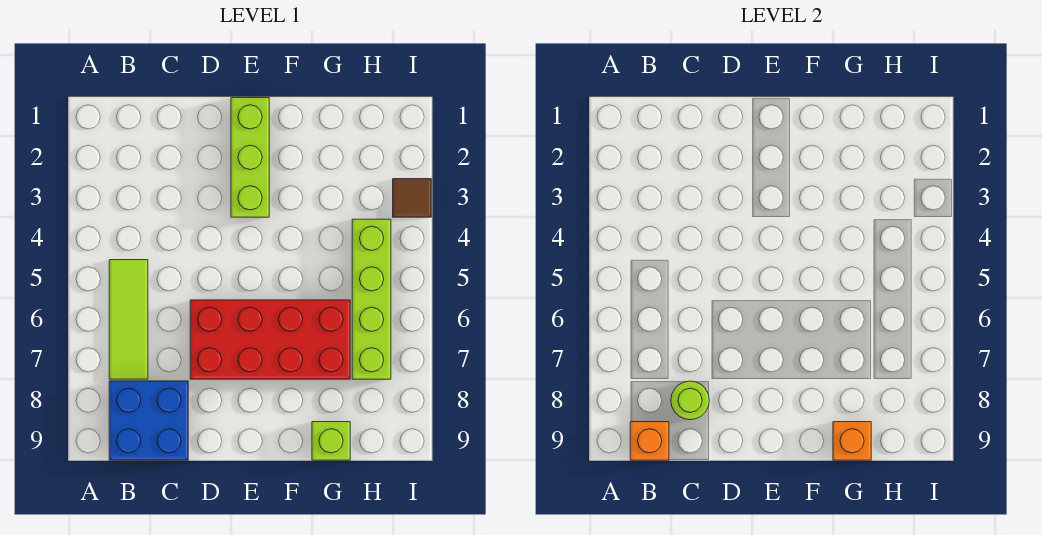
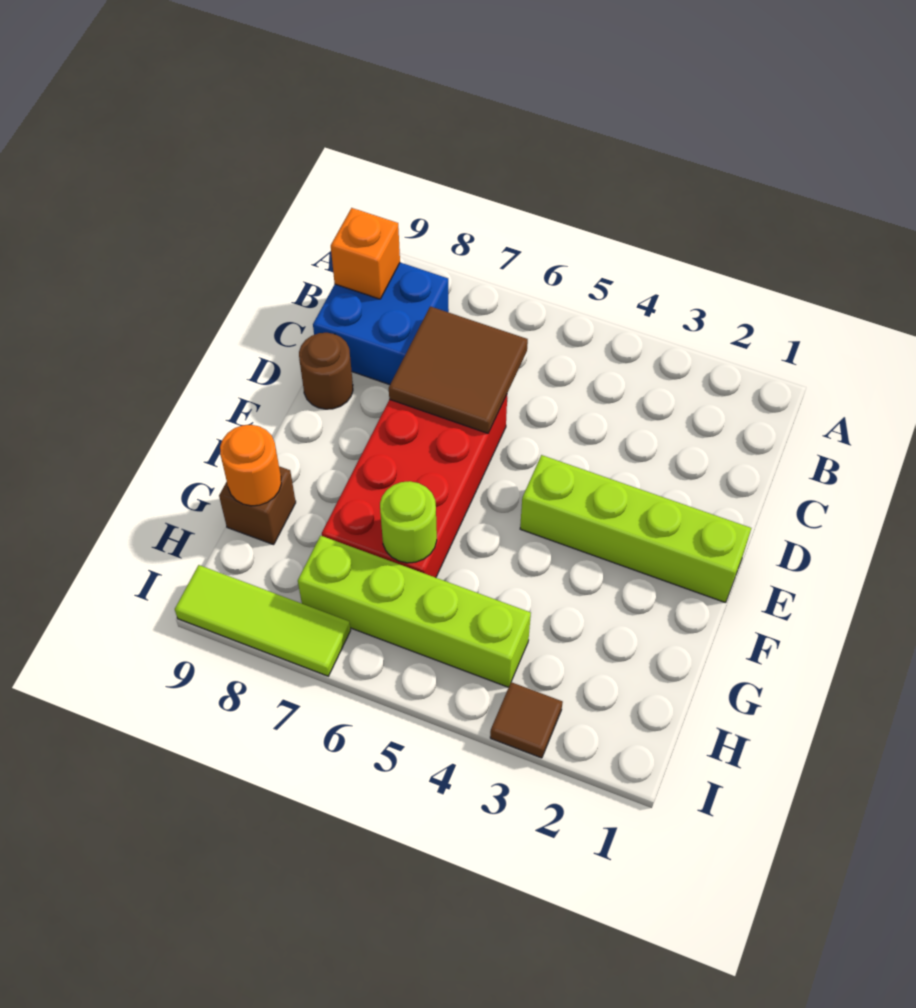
lime 1x3 tile [109,260,148,379] -> lime 1x3 tile moved to [175,565,351,676]
none -> brown 2x2 tile [389,306,528,433]
lime 1x1 round brick [671,381,709,420] -> lime 1x1 round brick moved to [380,481,437,563]
none -> brown 1x1 round brick [299,333,353,409]
lime 1x3 brick [231,98,269,217] -> lime 1x4 brick [520,455,751,603]
lime 1x1 brick [312,422,350,460] -> brown 1x1 brick [219,466,296,545]
orange 1x1 brick [833,422,871,460] -> orange 1x1 round brick [220,425,281,506]

